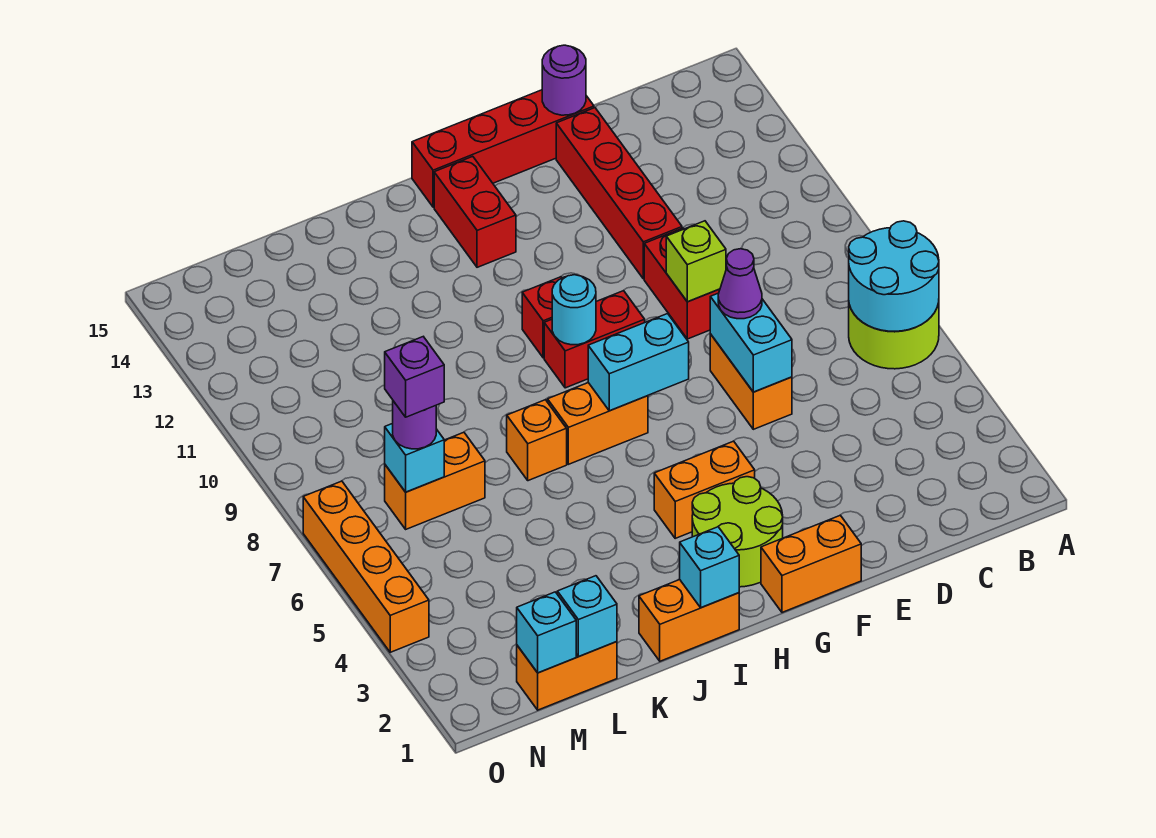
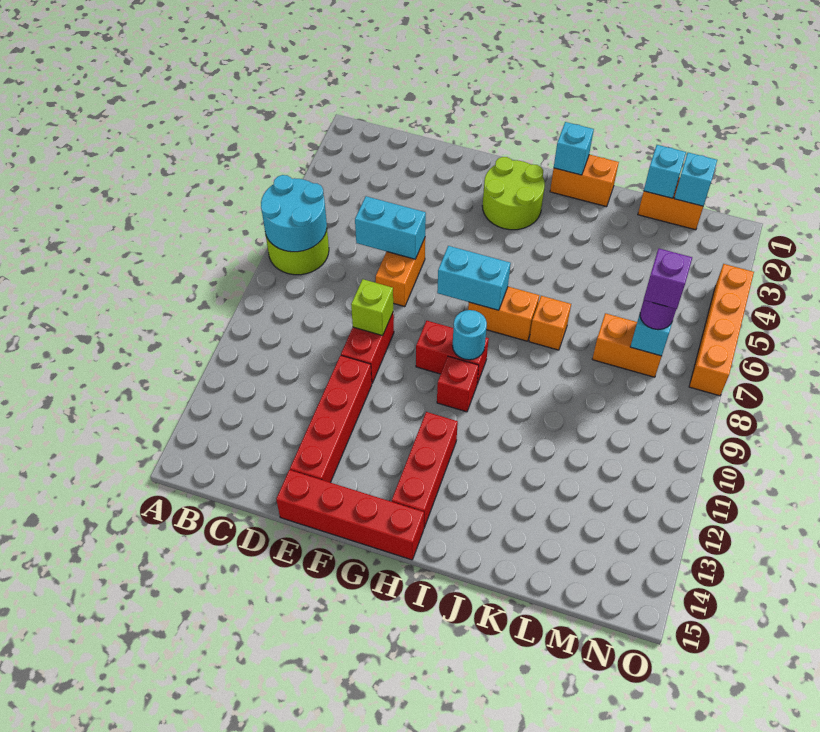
cyan 1x2 brick [710,293,792,392] -> cyan 1x2 brick turned to [355,196,426,259]
purple 1x1 cone [718,249,762,319] -> none
purple 1x1 round brick [542,45,586,115] -> none
orange 1x2 brick [761,515,861,612] -> none
orange 1x2 brick [654,441,755,538] -> none
red 1x2 brick [434,156,516,267] -> red 1x3 brick [392,412,458,527]

